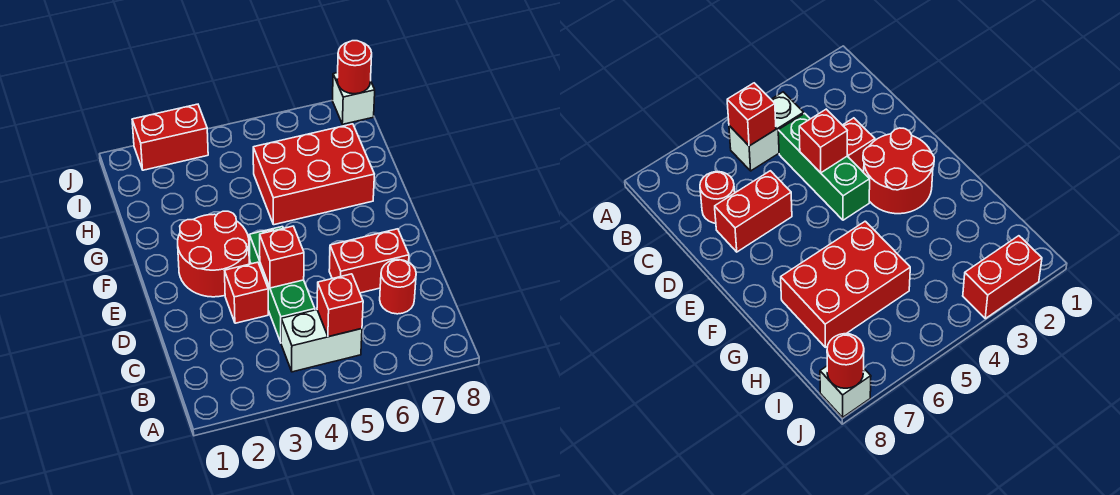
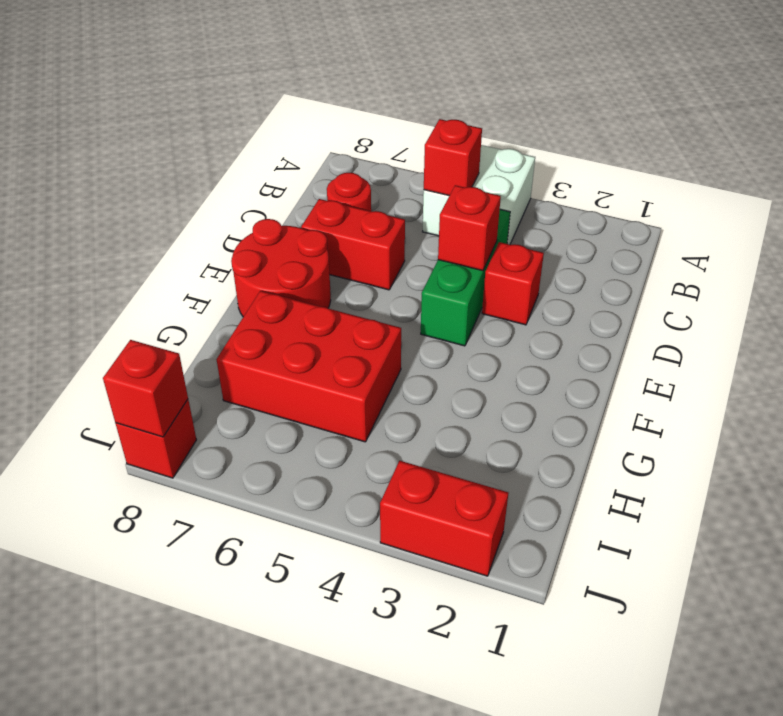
white 1x2 brick [281,310,362,372] -> white 2x2 brick [423,145,535,245]
red 2x2 round brick [178,211,249,297] -> red 2x2 round brick moved to [231,219,331,317]
white 1x1 brick [332,73,375,124] -> red 1x1 brick [115,400,196,478]
red 1x1 round brick [337,41,372,94] -> red 1x1 brick [103,340,188,437]

